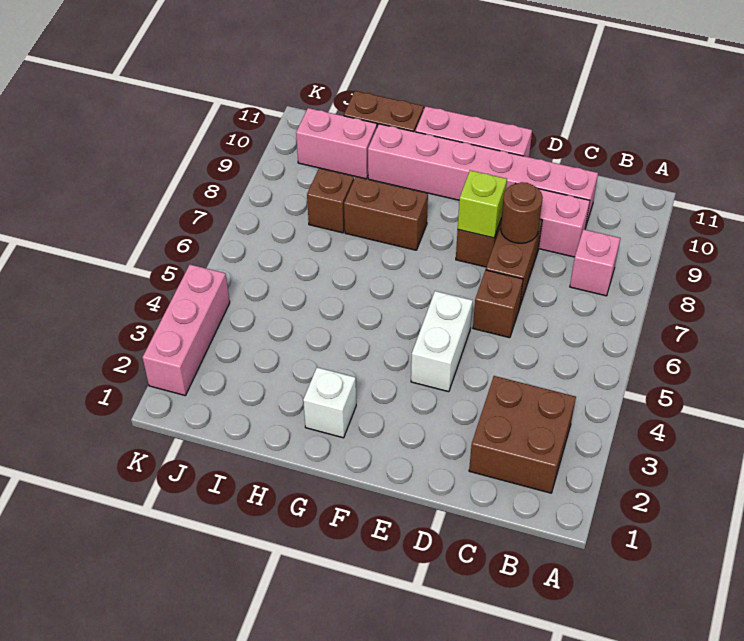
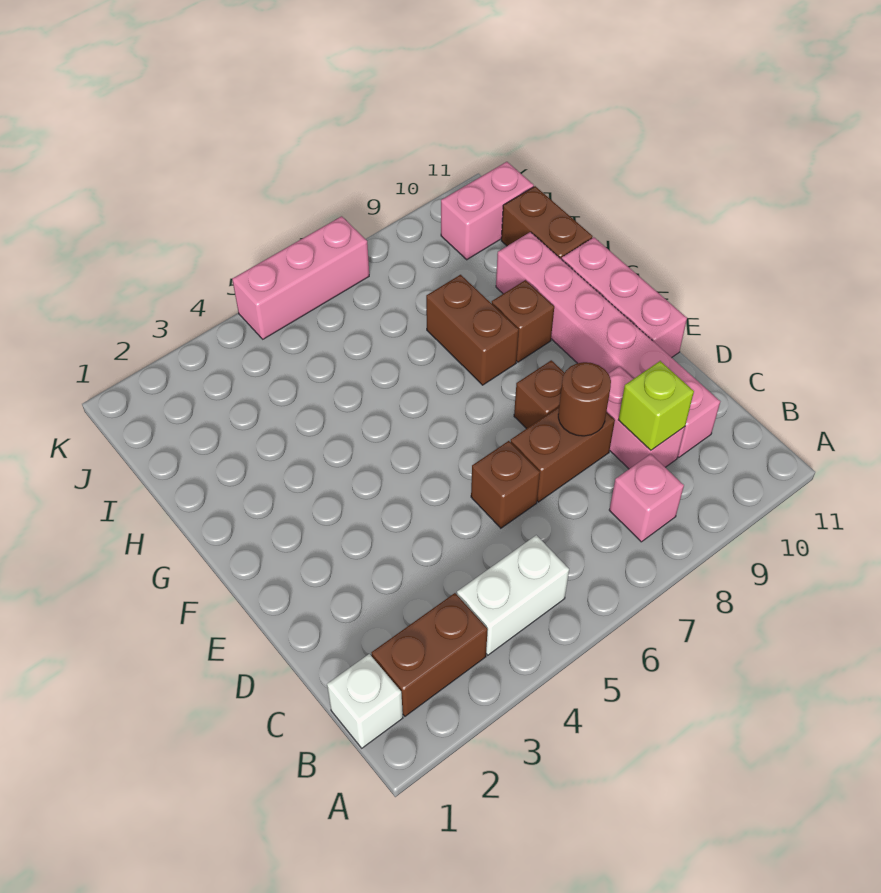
brown 2x2 brick [469,376,576,493] -> brown 1x2 brick [372,593,488,716]
white 1x2 brick [411,291,473,392] -> white 1x2 brick moved to [457,535,569,655]
lime 1x1 brick [458,170,507,238] -> lime 1x1 brick moved to [618,361,694,450]
white 1x1 brick [303,367,356,438] -> white 1x1 brick moved to [327,654,403,748]
brown 1x1 brick [307,168,354,233] -> brown 1x1 brick moved to [492,280,554,362]
pink 1x2 brick [296,108,377,179] -> pink 1x2 brick turned to [441,162,534,260]
pink 1x3 brick [143,265,230,395] -> pink 1x3 brick moved to [232,216,369,339]

